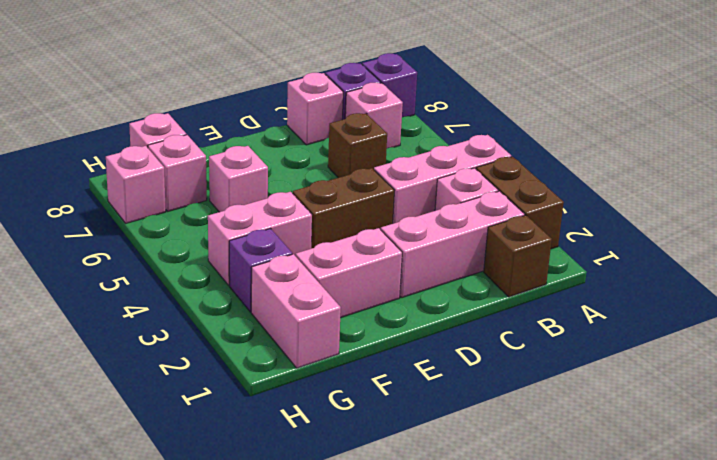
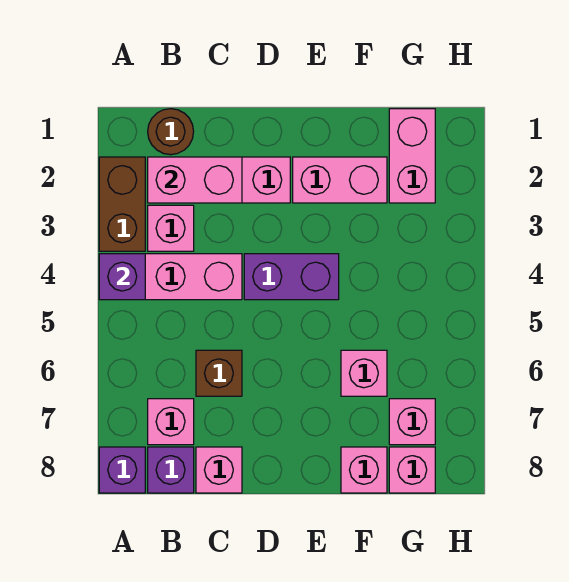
brown 1x1 brick [484,215,552,297] -> brown 1x1 round brick [148,109,194,155]
brown 1x2 brick [293,168,395,248] -> purple 1x2 brick [244,254,339,300]
pink 1x2 brick [208,192,312,285] -> pink 1x2 brick moved to [148,157,242,203]
purple 1x1 brick [229,229,292,312] -> purple 1x1 brick moved to [99,254,145,300]
pink 1x1 brick [106,146,166,223] -> pink 1x1 brick moved to [341,447,387,493]

